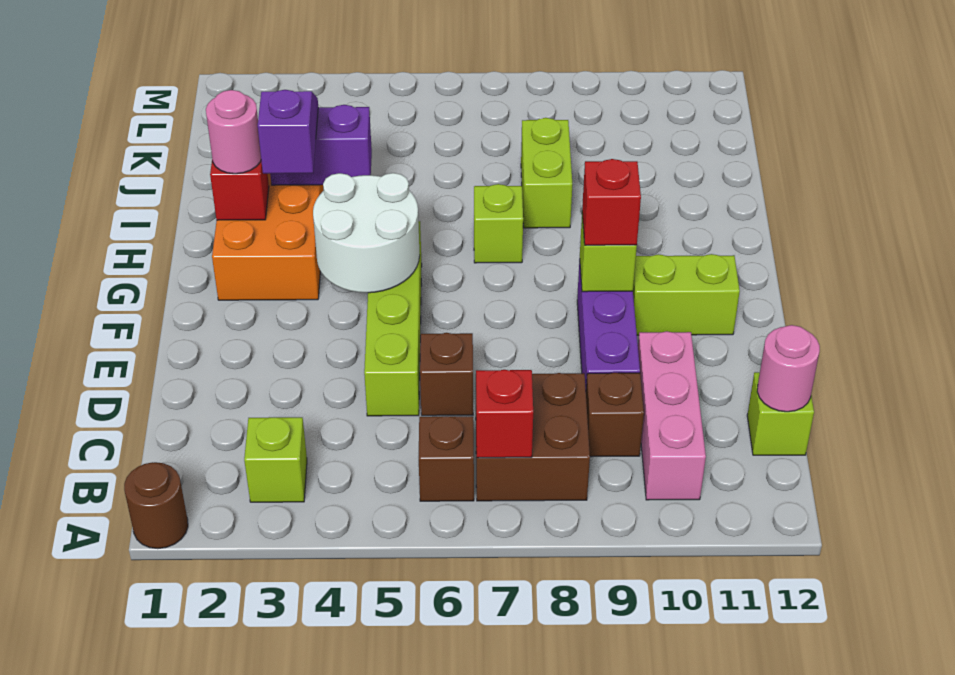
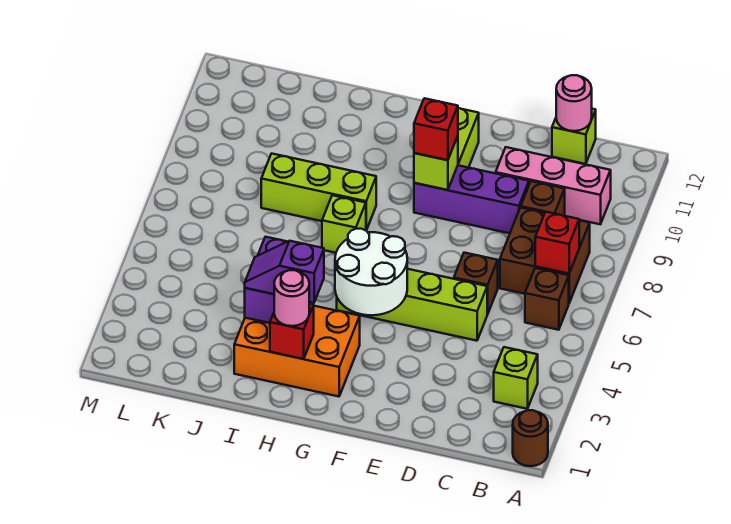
lime 1x2 brick [521,118,572,228] -> lime 1x3 brick [261,154,376,230]

